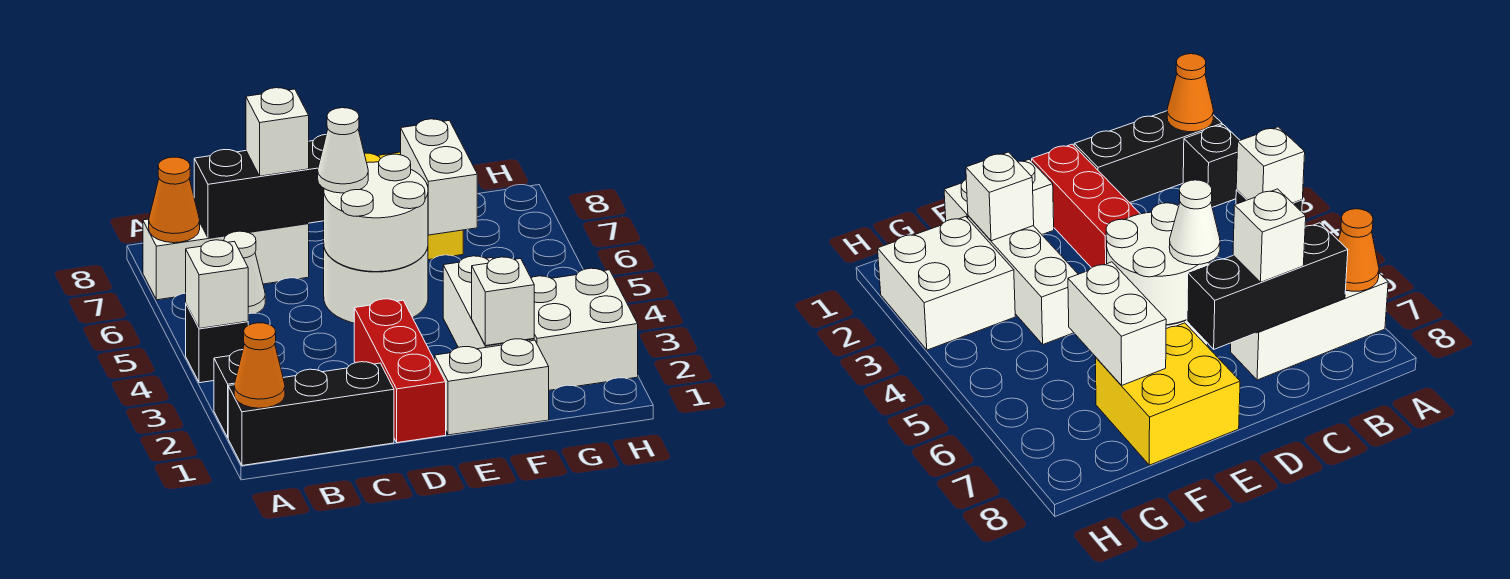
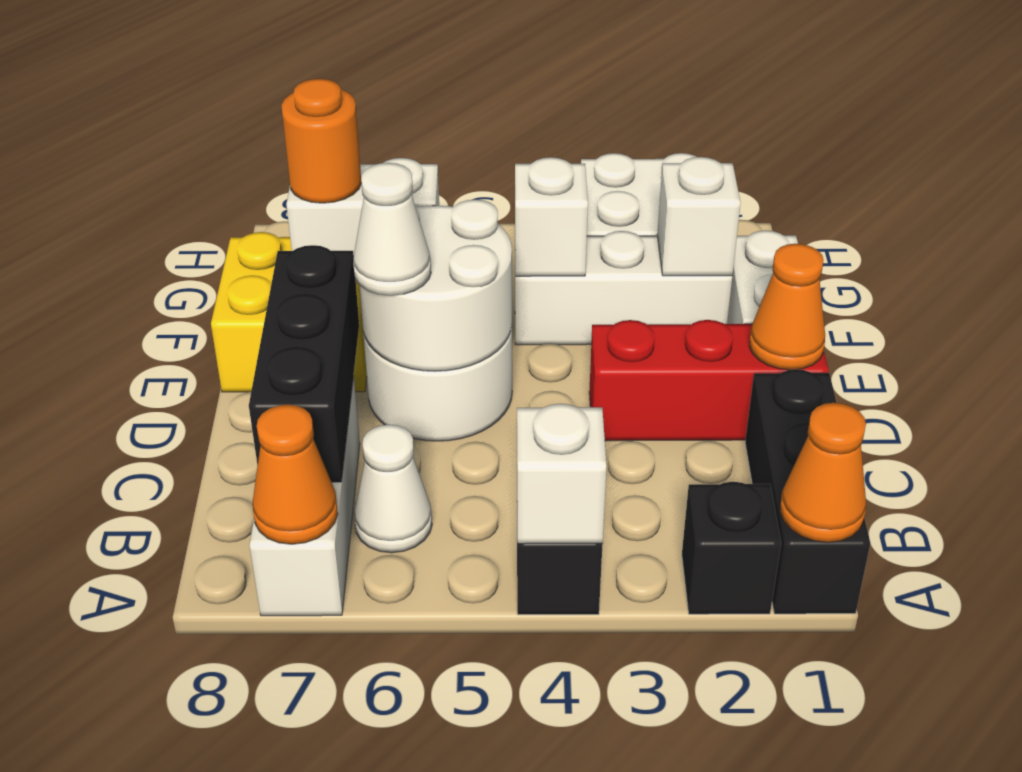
white 1x1 brick [246,88,309,176] -> white 1x1 brick moved to [515,157,588,276]
none -> orange 1x1 cone [749,244,825,370]
none -> orange 1x1 round brick [281,79,361,203]

